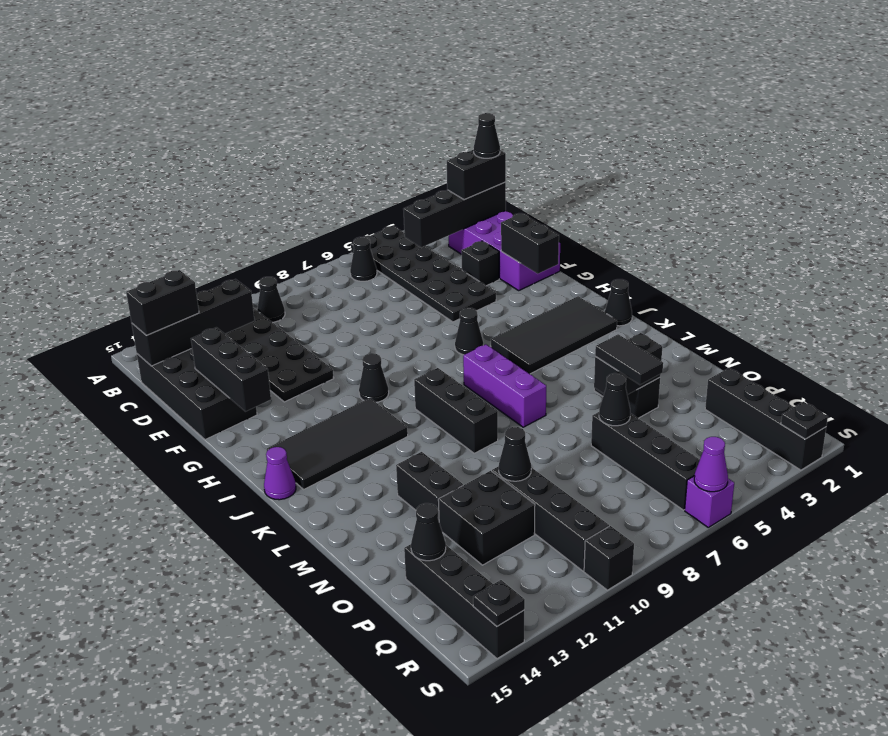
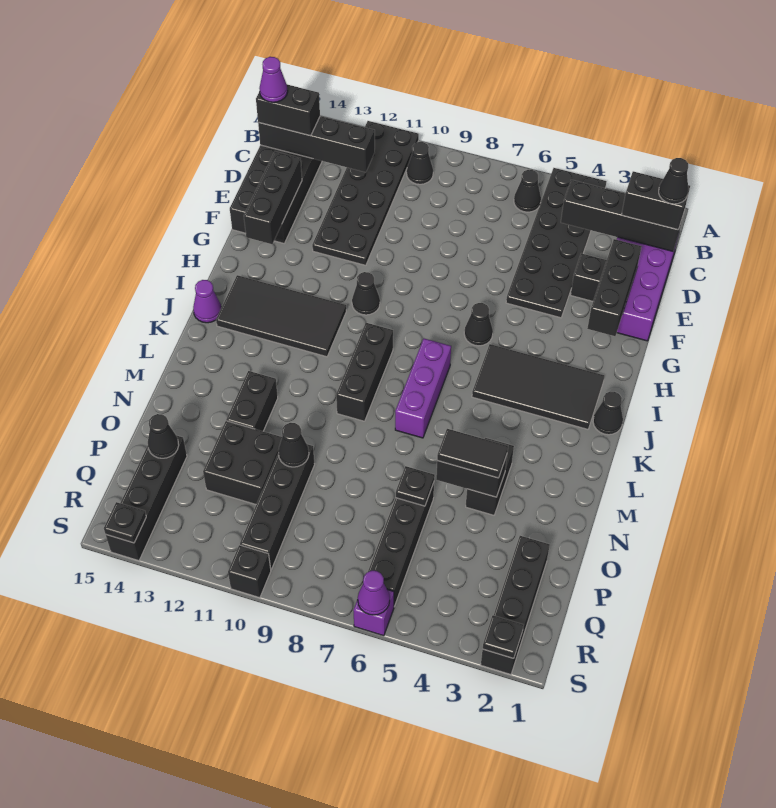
none -> purple 1x1 cone [259,57,288,102]
black 1x2 brick [501,213,559,274] -> black 1x3 brick [587,239,642,336]
black 1x2 tile [595,334,663,385] -> black 1x2 tile turned to [437,429,508,478]
black 1x1 cone [599,373,630,426] -> black 1x1 plate [396,466,435,506]

